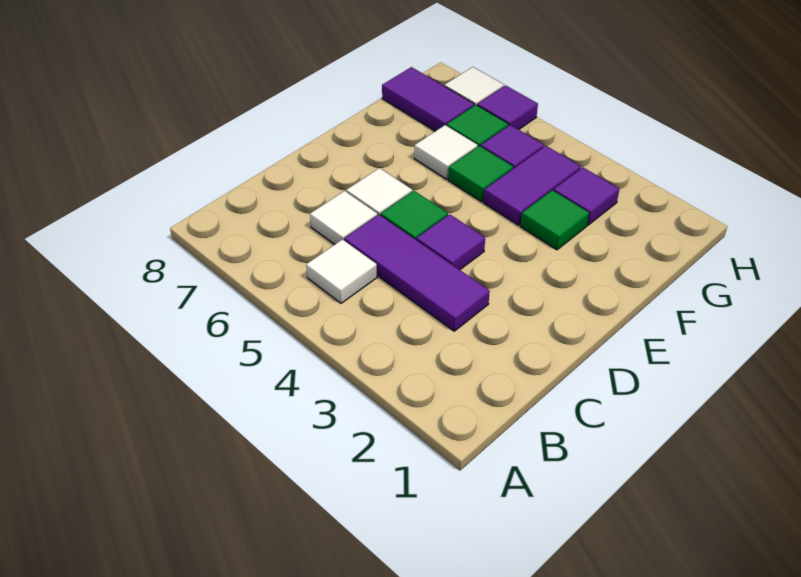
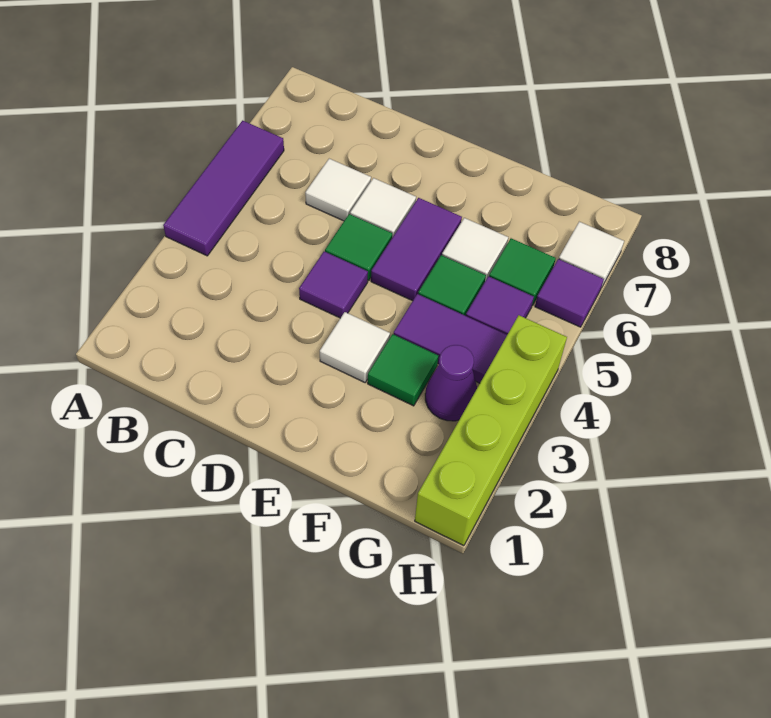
white 1x1 tile [306,239,377,303] -> white 1x1 tile moved to [320,312,390,382]
purple 1x3 tile [344,215,490,331] -> purple 1x3 tile moved to [163,121,284,256]
purple 1x1 tile [554,167,619,225] -> purple 1x1 cone [425,345,477,421]
purple 1x2 tile [382,67,474,131] -> purple 1x2 tile moved to [371,198,462,301]
none -> lime 1x4 brick [415,315,567,546]

